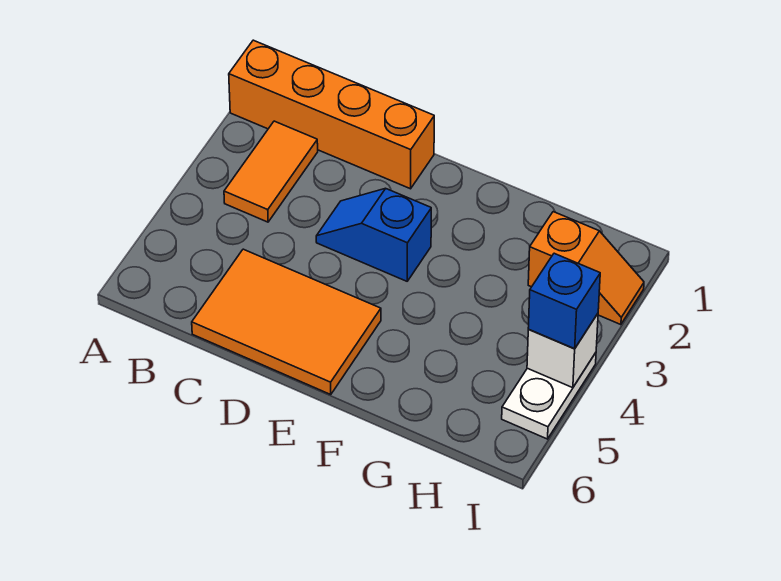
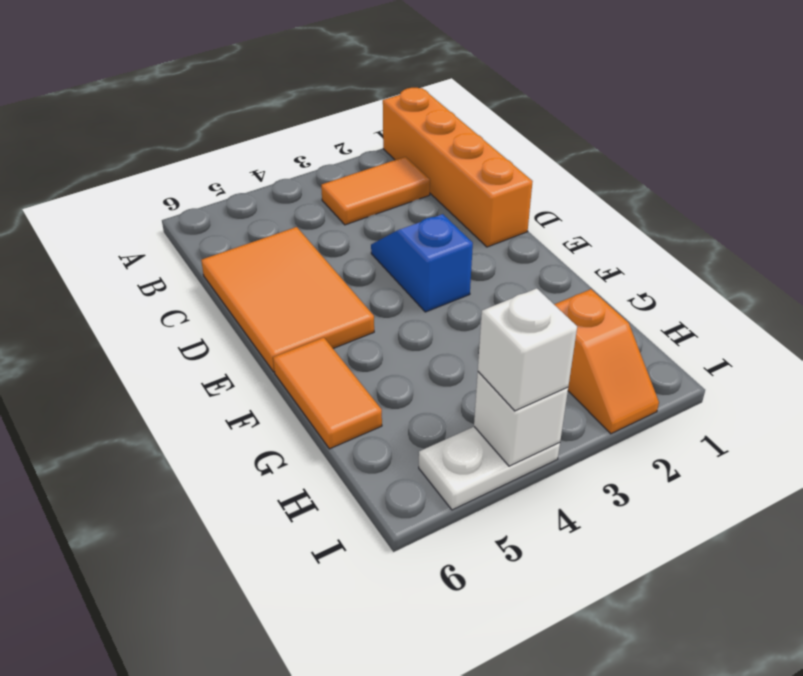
none -> orange 1x2 tile [273,338,382,449]
blue 1x1 brick [528,253,600,349] -> white 1x1 brick [478,288,577,411]

